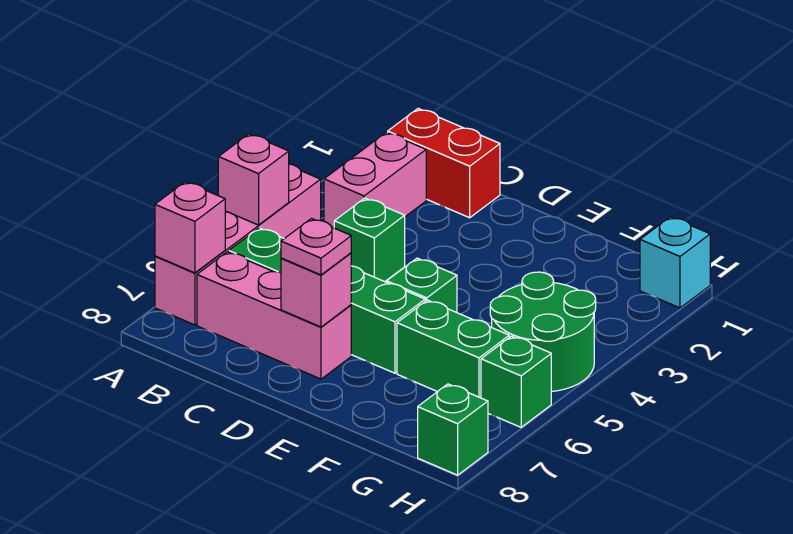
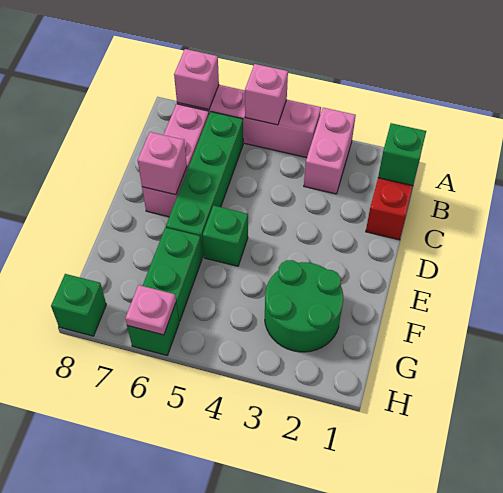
pink 1x2 brick [324,132,426,228] -> pink 1x2 brick turned to [304,108,356,194]
green 1x1 brick [334,198,405,282] -> green 1x1 brick moved to [378,123,426,186]
pink 1x1 plate [281,219,351,275] -> pink 1x1 plate moved to [125,285,176,335]
green 2x2 round brick [490,272,596,392] -> green 2x2 round brick moved to [265,260,343,352]
cyan 1x1 brick [640,217,710,308] -> none

